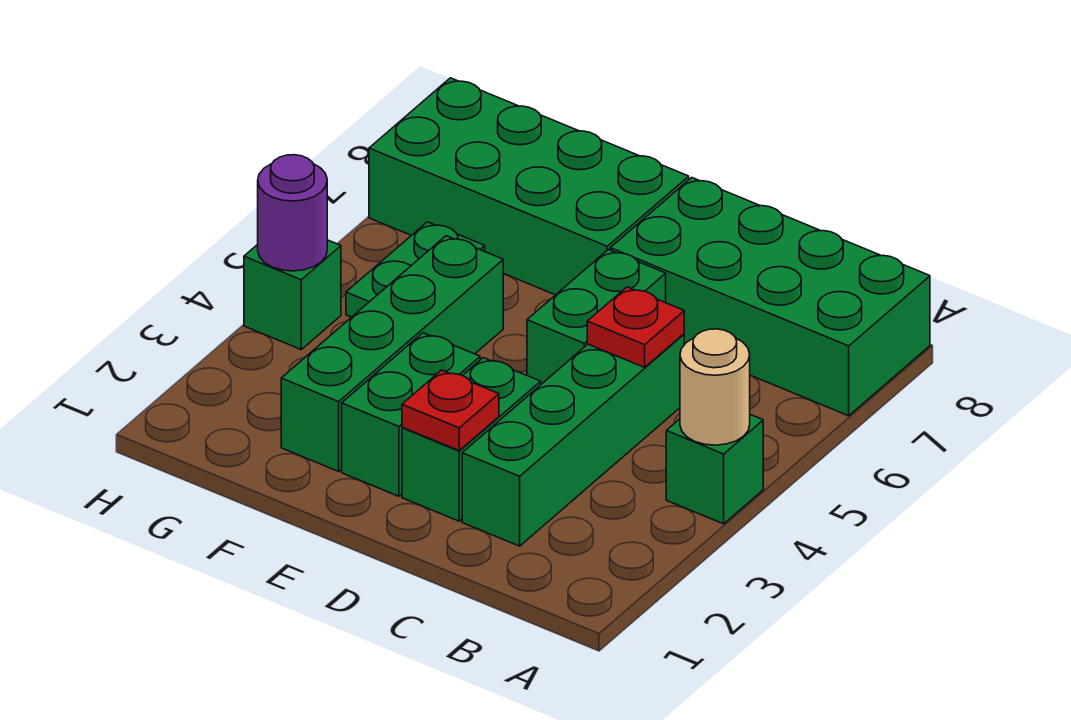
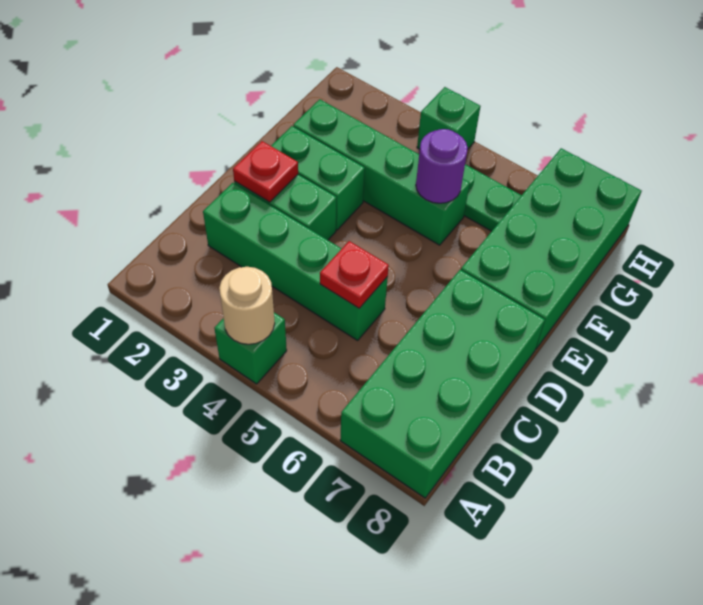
green 1x2 brick [527,250,666,384] -> none
purple 1x1 round brick [258,155,327,271] -> purple 1x1 round brick moved to [416,129,468,203]

